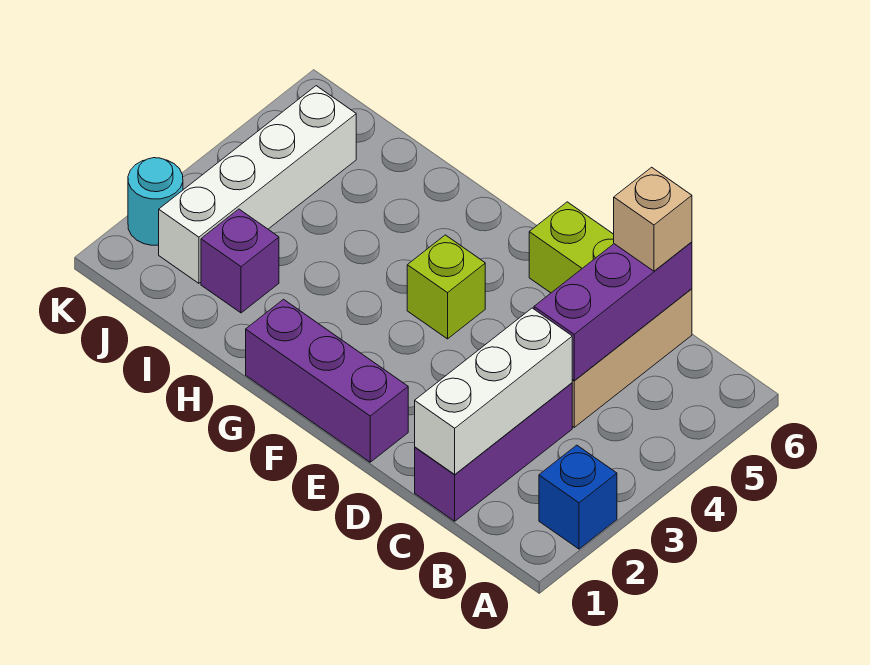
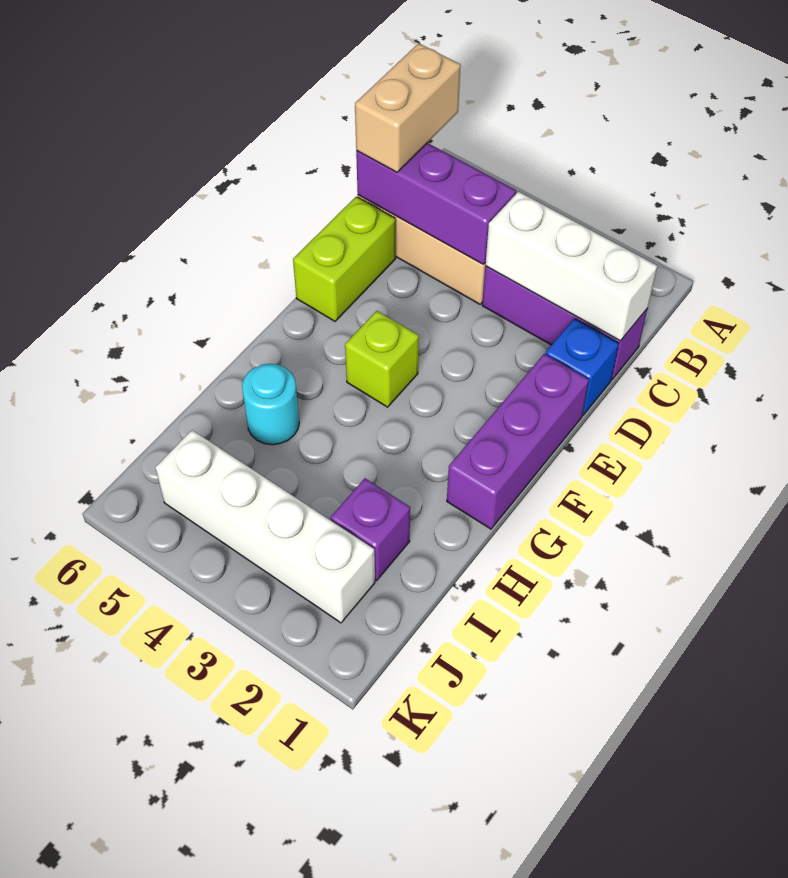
blue 1x1 brick [539,445,617,549] -> blue 1x1 brick moved to [545,318,619,415]
tan 1x1 brick [614,167,692,271] -> tan 1x2 brick [355,43,461,172]
cyan 1x1 round brick [128,158,183,245] -> cyan 1x1 round brick moved to [242,364,299,445]

